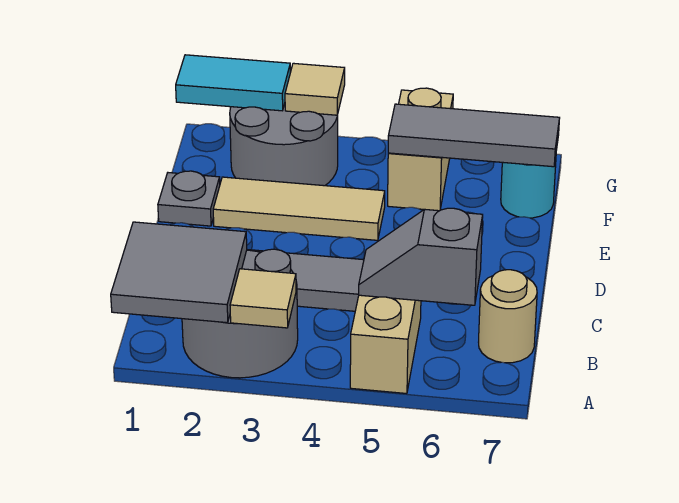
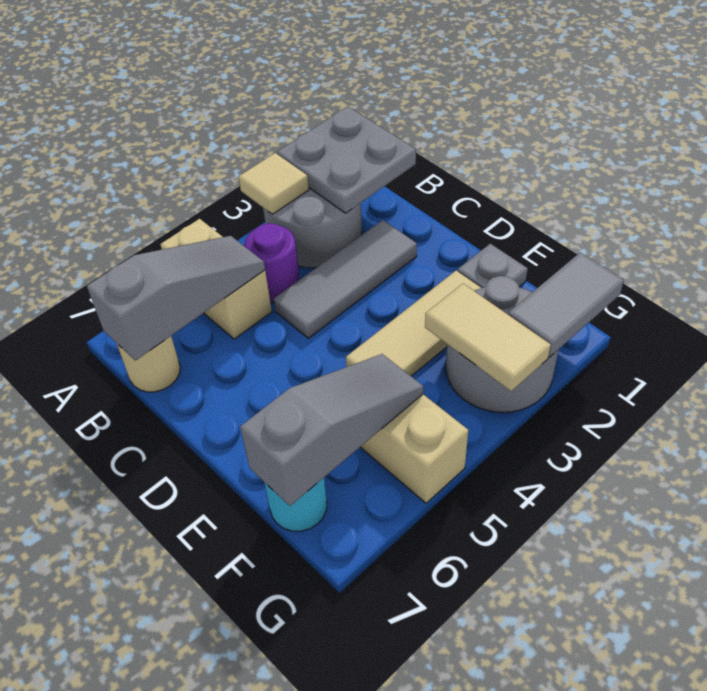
grey 2x2 tile [111,222,247,323] -> grey 2x2 plate [277,107,416,213]
none -> purple 1x1 round brick [245,223,300,303]
grey 1x2 slope [359,208,483,305] -> grey 1x3 slope [87,236,265,361]
grey 1x3 tile [388,104,560,167] -> grey 1x3 slope [240,354,423,506]
cyan 1x2 tile [176,55,290,111] -> grey 1x2 tile [508,253,624,357]
tan 1x1 tile [285,63,345,115] -> tan 1x2 tile [425,284,551,391]

